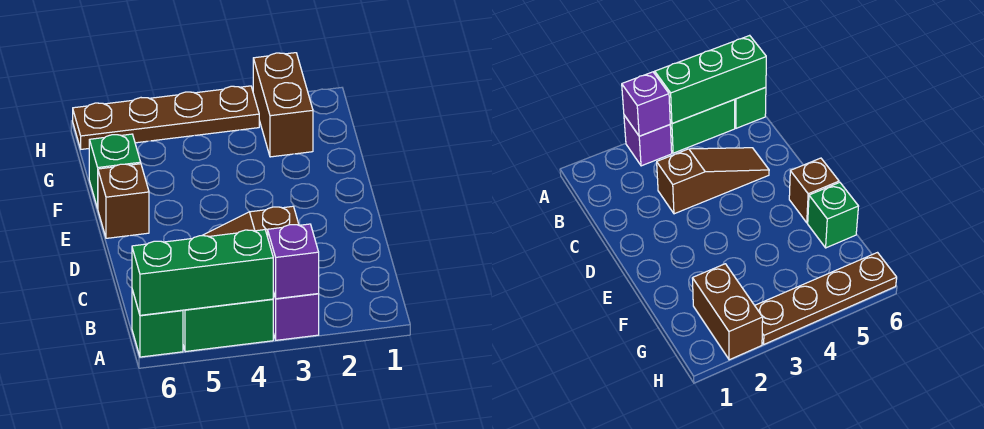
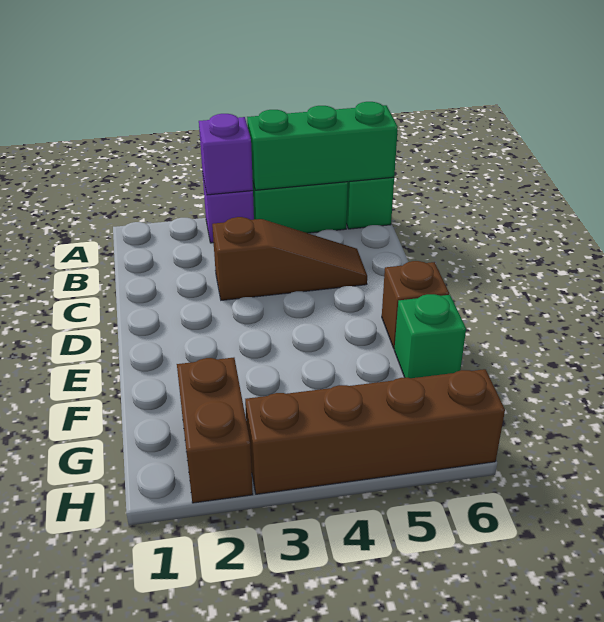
brown 1x4 plate [73,86,259,149] -> brown 1x4 brick [245,369,505,494]

